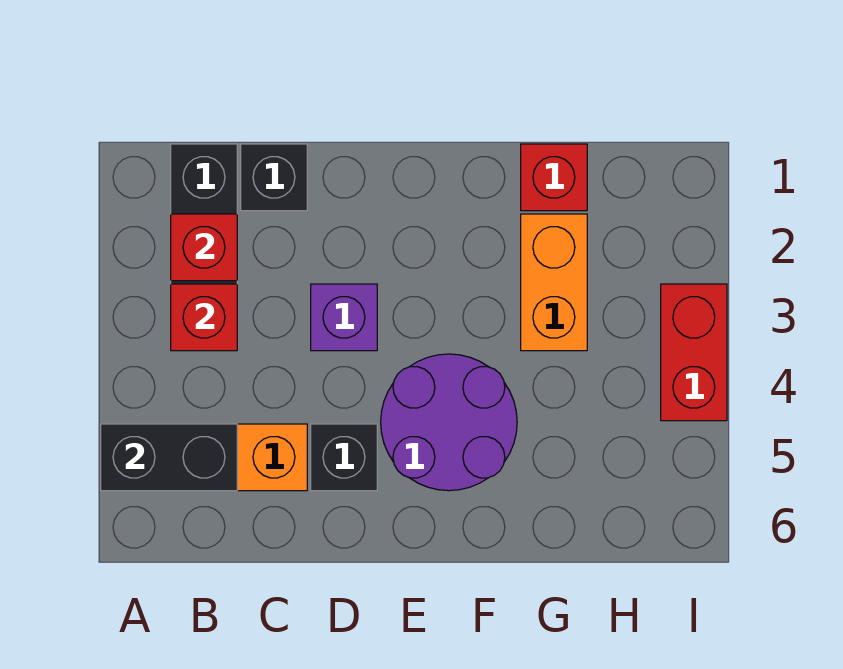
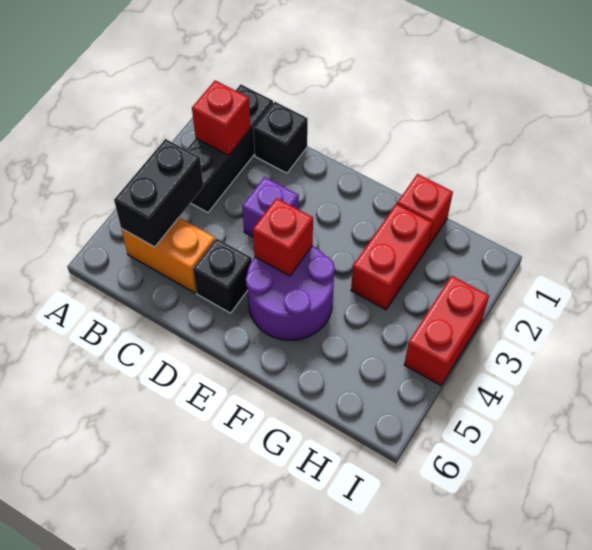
black 1x2 brick [101,424,237,491] -> black 1x2 brick turned to [114,139,204,247]
red 1x1 brick [171,284,237,351] -> red 1x1 brick moved to [253,198,313,276]
orange 1x2 brick [521,214,587,351] -> red 1x2 brick [351,204,432,310]

